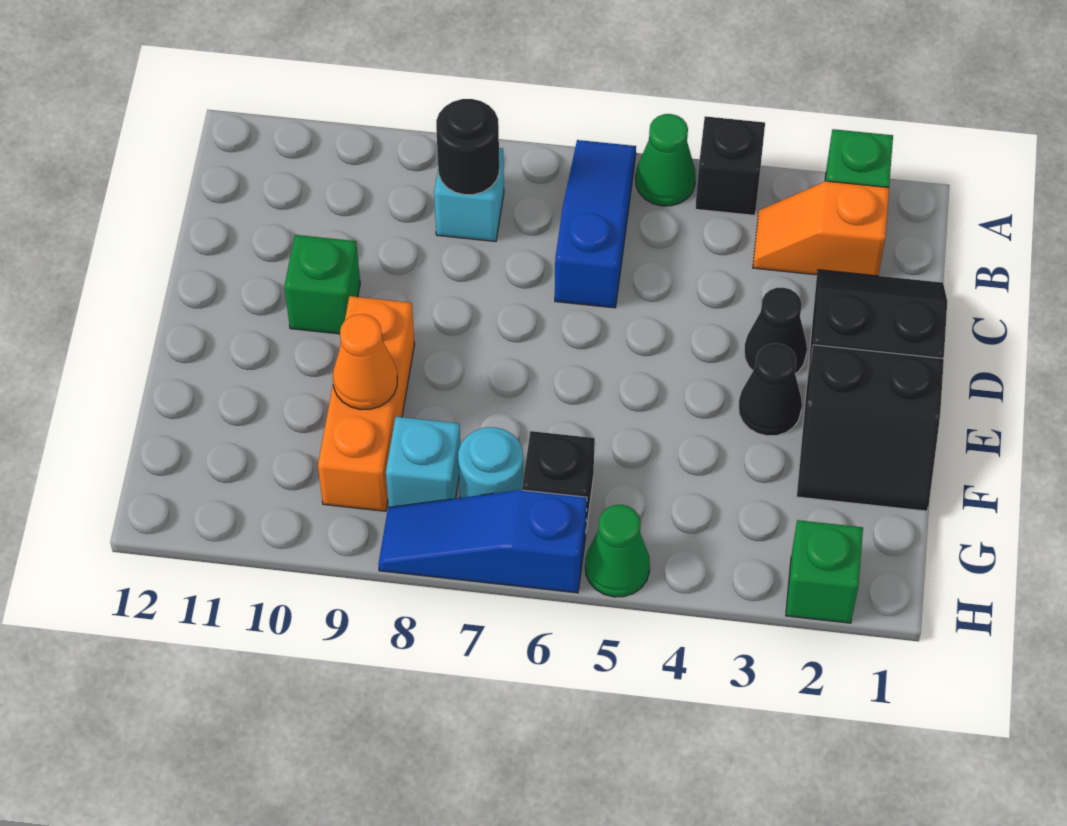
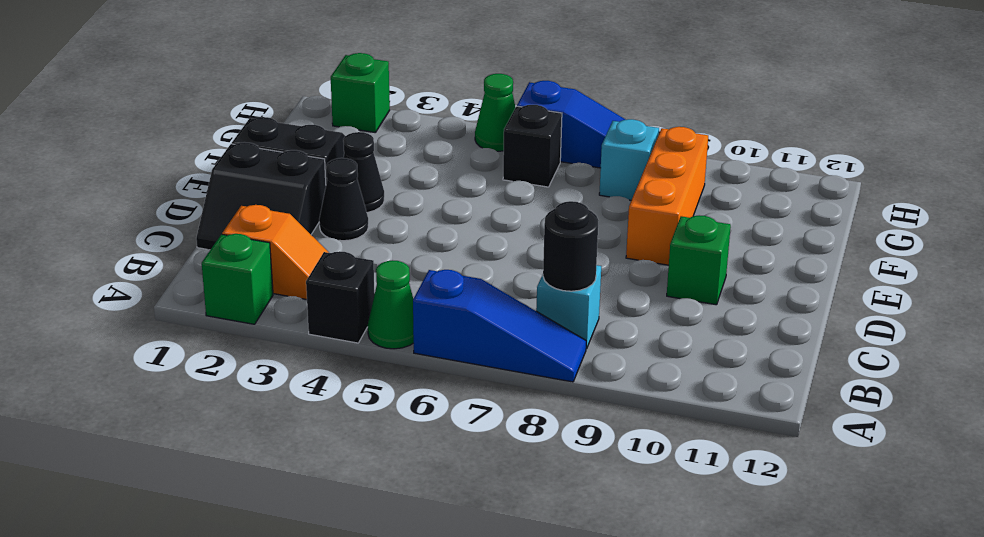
blue 1x3 slope [555,140,636,308] -> blue 1x3 slope turned to [413,270,586,382]
orange 1x1 cone [333,314,397,410] -> none
cyan 1x1 round brick [458,427,523,498] -> none

